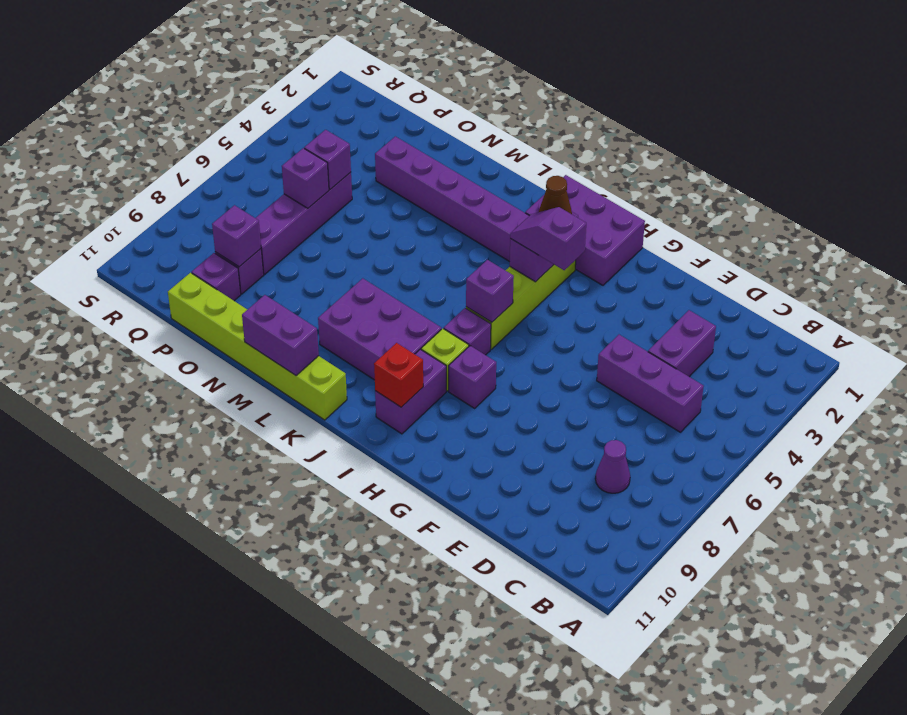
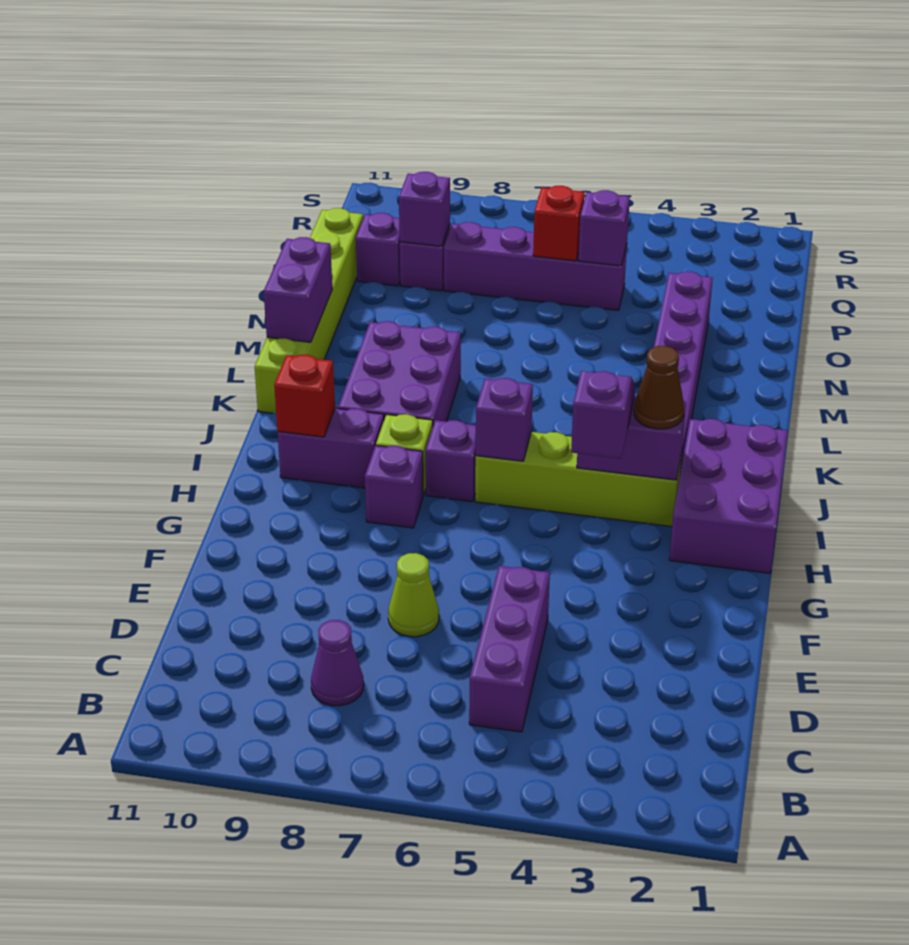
purple 1x2 brick [648,310,716,377] -> none
none -> lime 1x1 cone [388,553,439,637]
purple 1x1 brick [282,148,329,208] -> red 1x1 brick [533,186,584,261]

